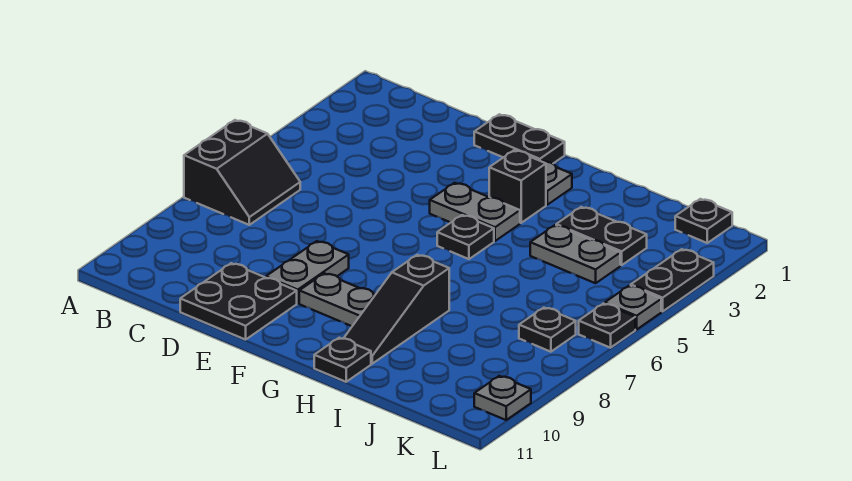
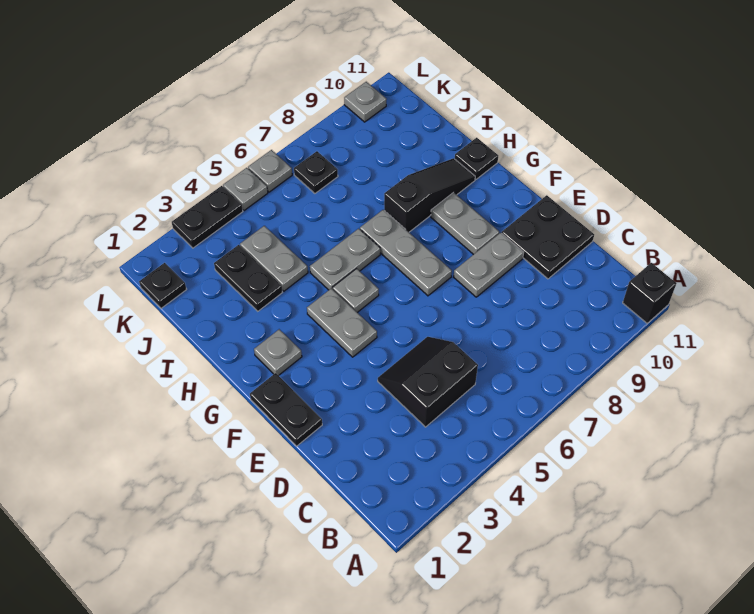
black 2x2 slope [184,120,300,225] -> black 2x2 slope moved to [378,337,478,427]
none -> grey 1x3 plate [360,210,452,296]
black 1x1 brick [489,150,546,223] -> black 1x1 brick moved to [623,263,676,323]
black 1x1 plate [437,215,494,259] -> grey 1x1 plate [333,269,379,312]
none -> grey 1x2 plate [310,228,380,290]
black 1x1 plate [579,304,635,348] -> grey 1x1 plate [248,150,292,192]

